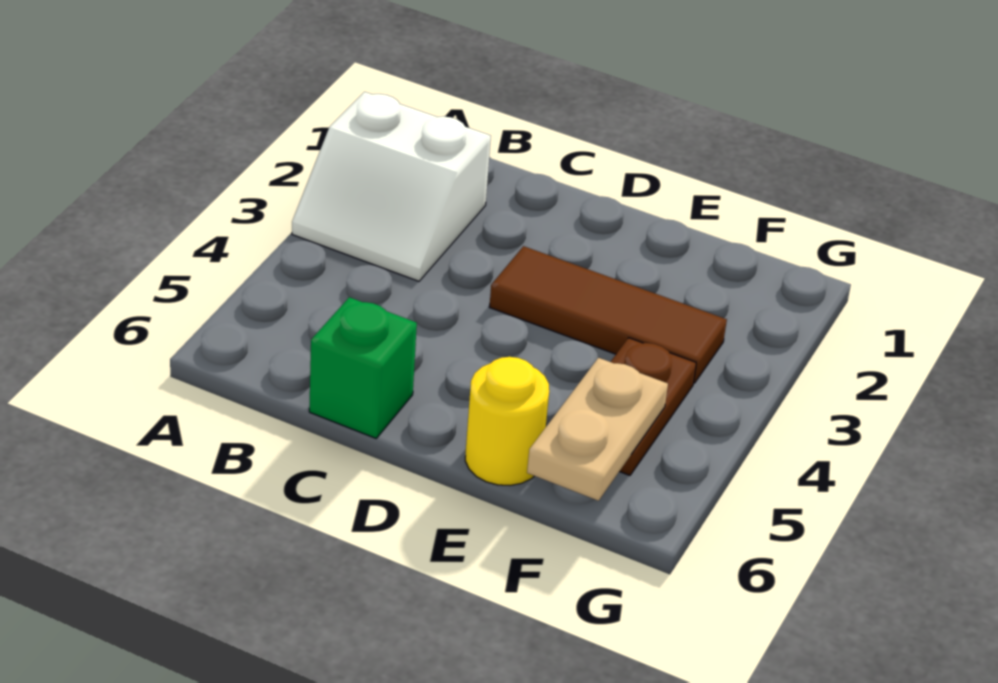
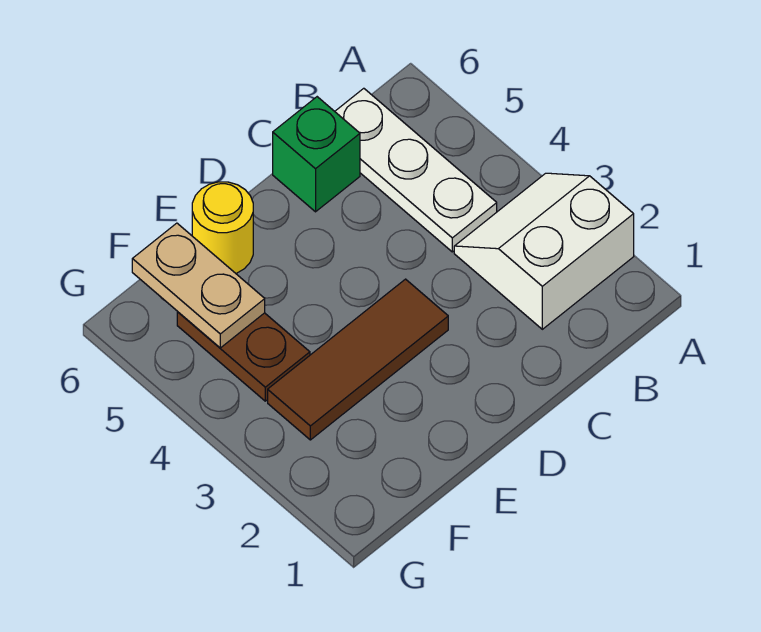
none -> white 1x3 plate [335,88,497,252]

